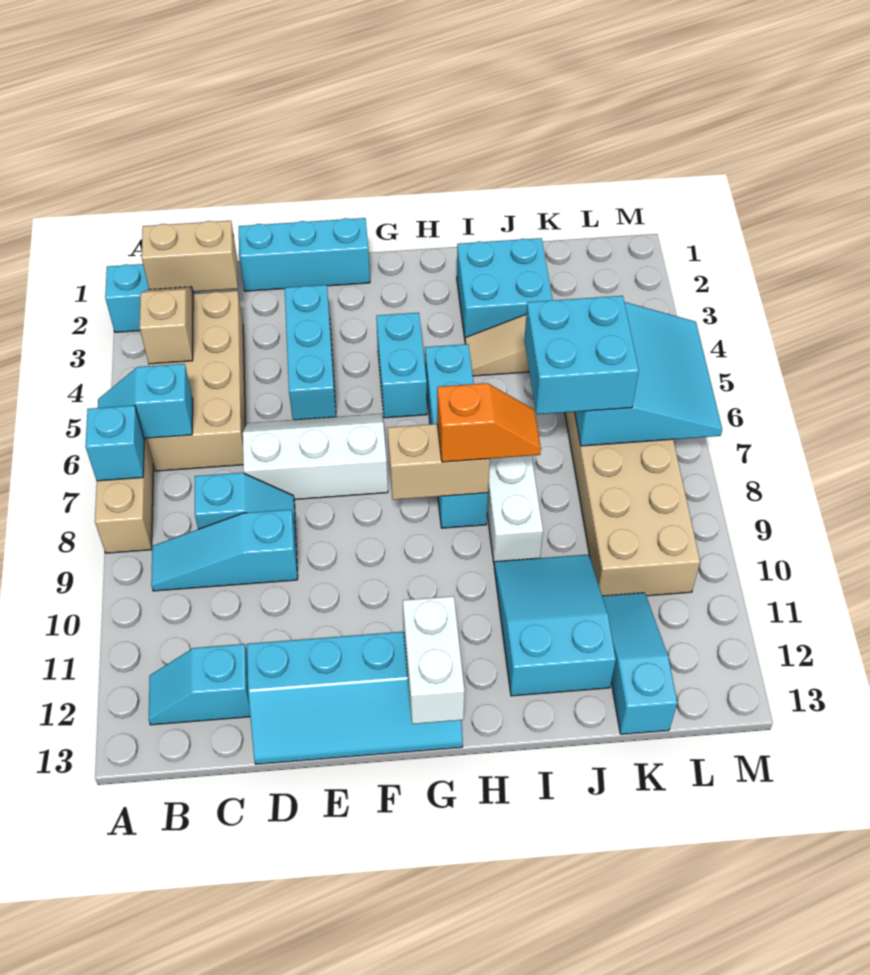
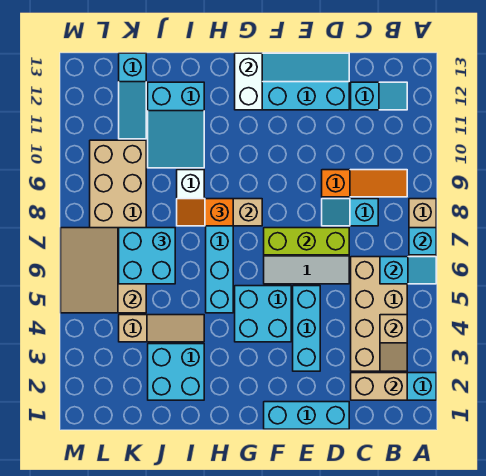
cyan 1x3 slope [151,510,298,591] -> orange 1x3 slope [322,170,407,197]
none -> lime 1x3 brick [264,228,349,255]
cyan 1x2 brick [376,313,427,418] -> cyan 2x2 brick [235,286,291,342]
cyan 3x3 slope [575,302,722,446] -> tan 3x3 slope [61,228,146,313]

